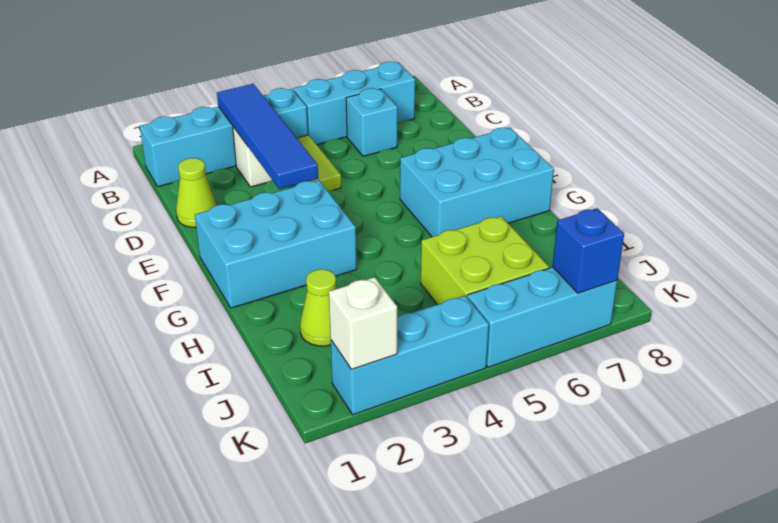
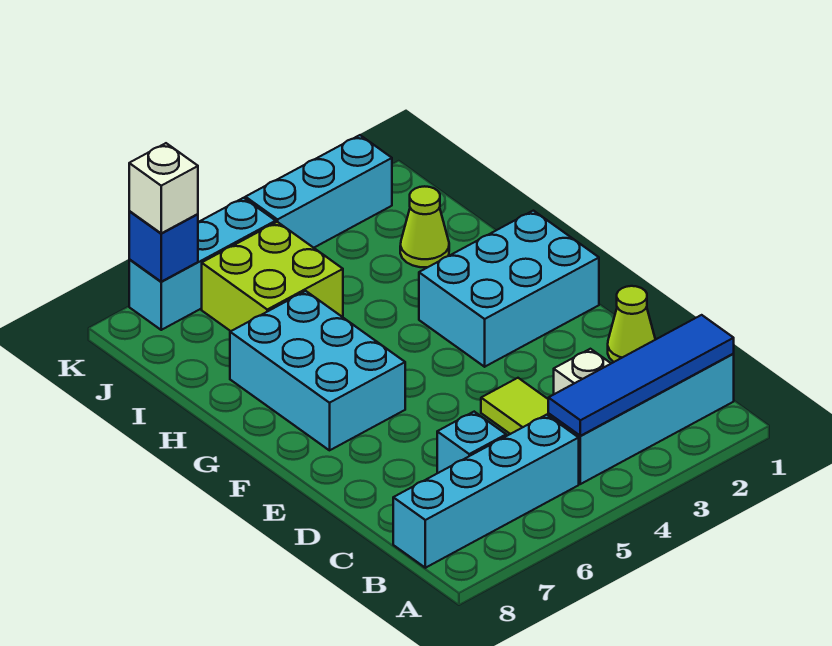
blue 1x4 tile [217,84,318,189] -> blue 1x4 tile turned to [548,315,734,436]
cyan 1x3 brick [293,62,415,145] -> cyan 1x4 brick [393,415,579,568]
cyan 2x3 brick [400,128,554,237] -> cyan 2x3 brick turned to [230,291,405,450]
white 1x1 brick [329,277,397,369] -> white 1x1 brick moved to [129,143,198,233]

